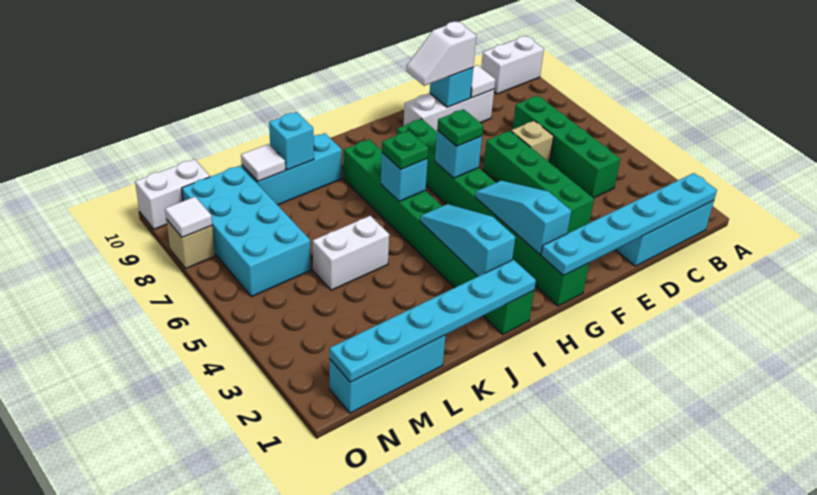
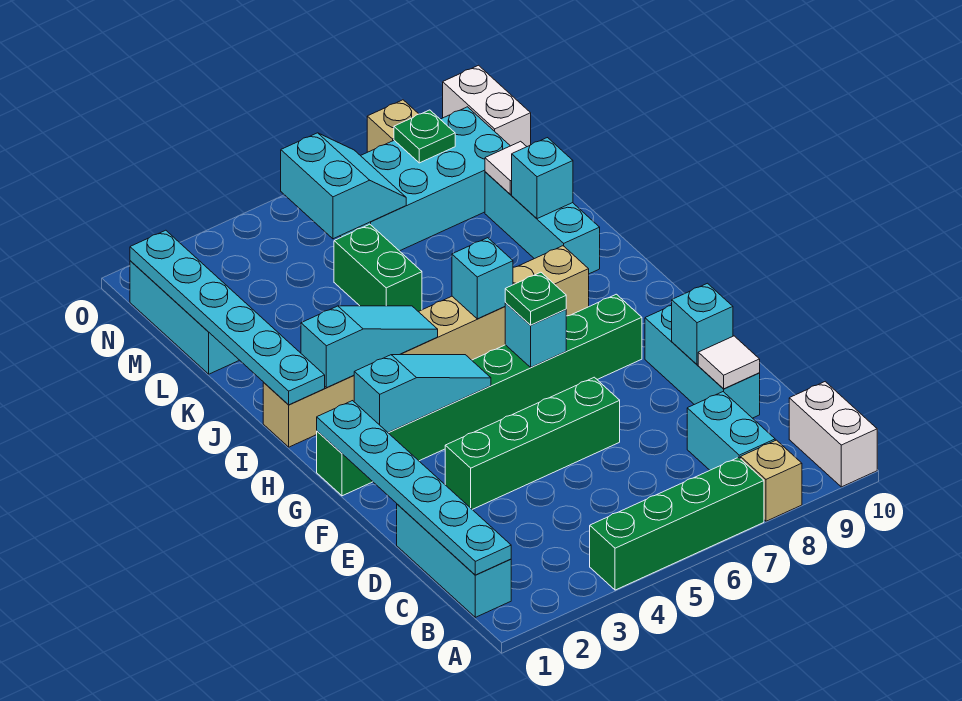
none -> cyan 1x2 brick [687,392,775,470]
green 1x4 brick [513,96,620,198] -> green 1x4 brick moved to [590,457,764,590]
tan 1x1 brick [511,121,554,163] -> tan 1x1 brick moved to [741,440,802,521]
white 1x3 brick [404,89,494,132] -> cyan 1x3 brick [645,305,760,418]
white 1x2 slope [406,22,476,86] -> none
green 1x8 brick [344,139,534,334] -> tan 1x8 brick [263,246,589,447]
green 1x1 plate [382,131,428,169] -> green 1x1 plate moved to [394,110,455,163]
white 1x2 brick [313,216,389,290] -> green 1x2 brick [334,224,422,312]
none -> cyan 2x2 slope [281,133,406,239]
white 1x1 tile [165,197,212,237] -> none

